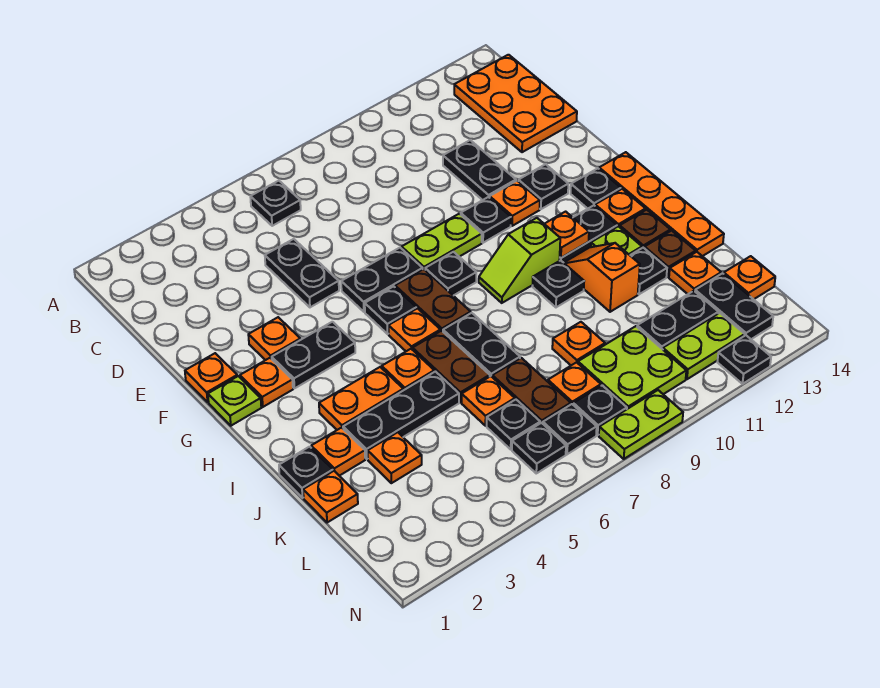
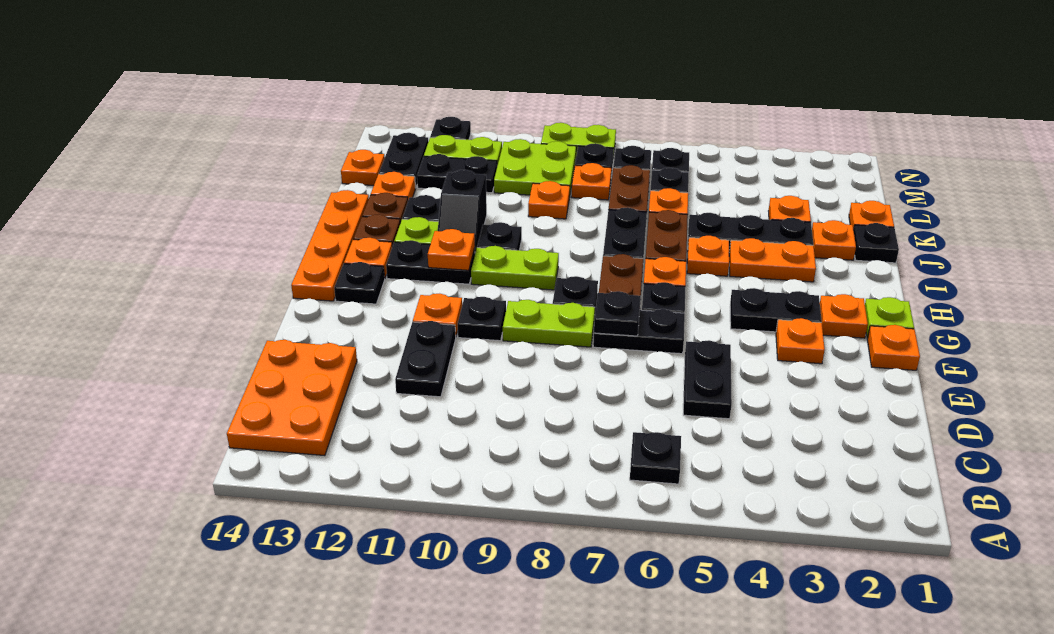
black 1x1 plate [518,164,568,209] -> black 1x1 plate moved to [594,291,641,336]
lime 1x2 slope [479,218,560,303] -> lime 1x2 plate [471,246,559,290]
orange 1x2 slope [564,243,640,312] -> black 1x2 slope [438,170,487,253]

